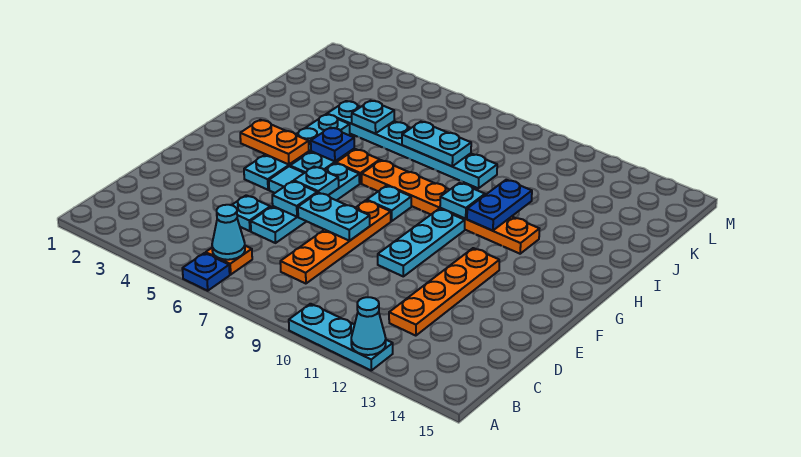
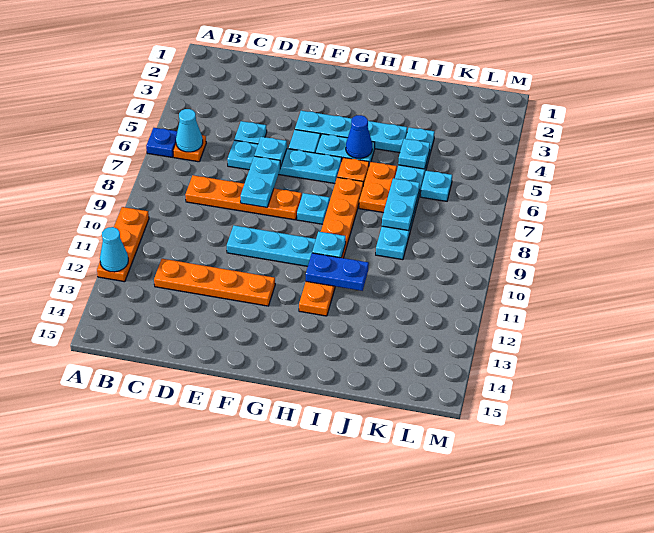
cyan 1x3 plate [289,304,393,370] -> orange 1x3 plate [97,207,149,282]
cyan 1x1 plate [294,167,339,195] -> cyan 1x1 plate moved to [421,171,452,201]
orange 1x2 plate [240,120,309,165] -> orange 1x2 plate moved to [359,162,397,213]
blue 1x1 plate [311,128,354,161] -> blue 1x1 cone [346,115,372,158]

